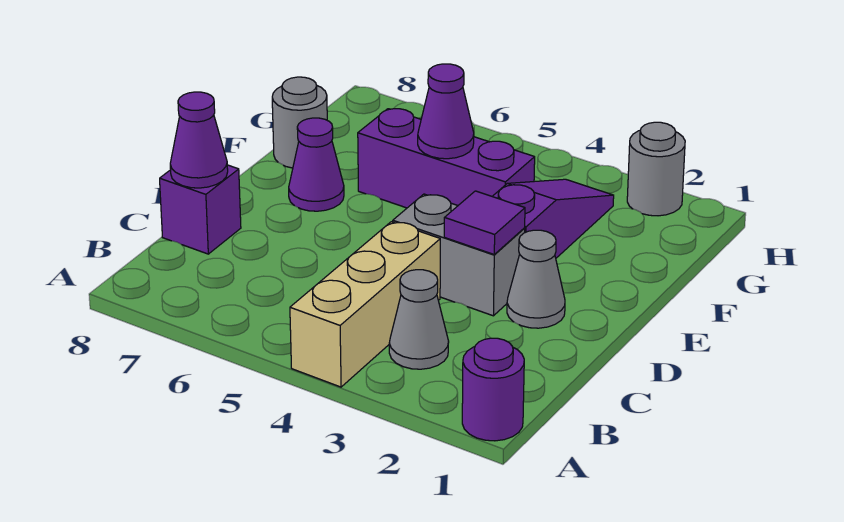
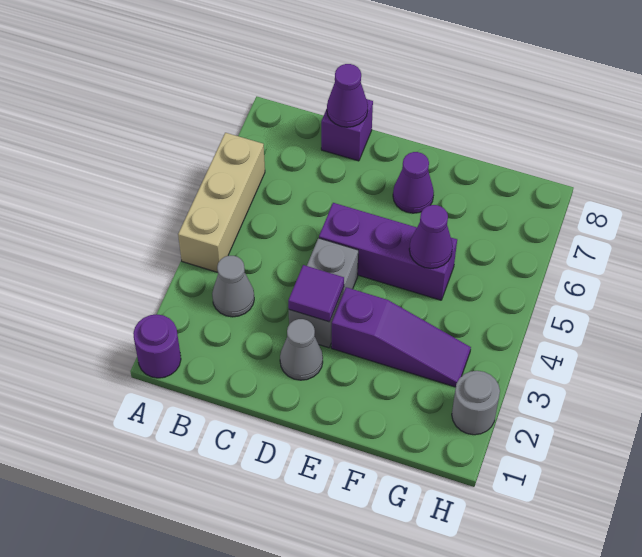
tan 1x3 brick [290,222,440,387] -> tan 1x3 brick turned to [178,133,265,272]
purple 1x3 brick [358,109,535,208] -> purple 1x3 brick turned to [319,203,457,300]
grey 1x1 round brick [272,77,327,168] -> none

